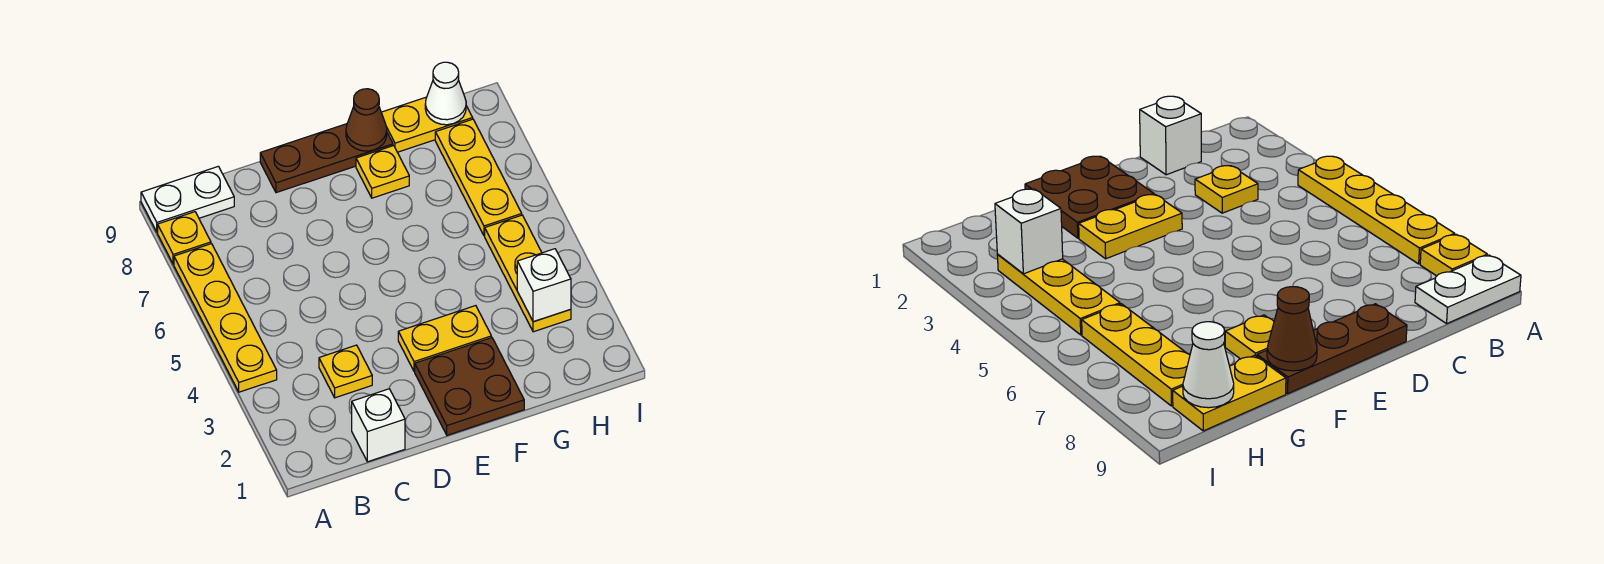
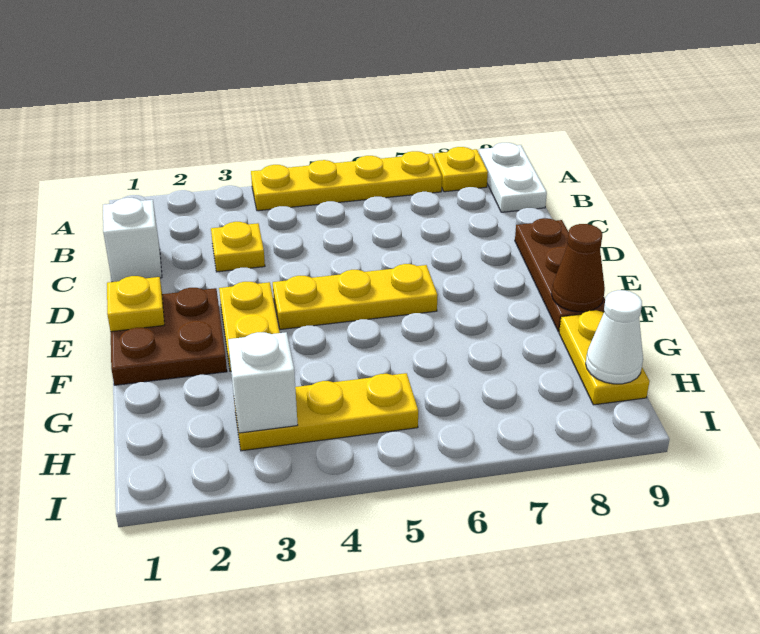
yellow 1x1 plate [356,146,409,198] -> yellow 1x1 plate moved to [107,276,164,332]
yellow 1x3 plate [435,119,522,236] -> yellow 1x3 plate moved to [273,264,438,330]

